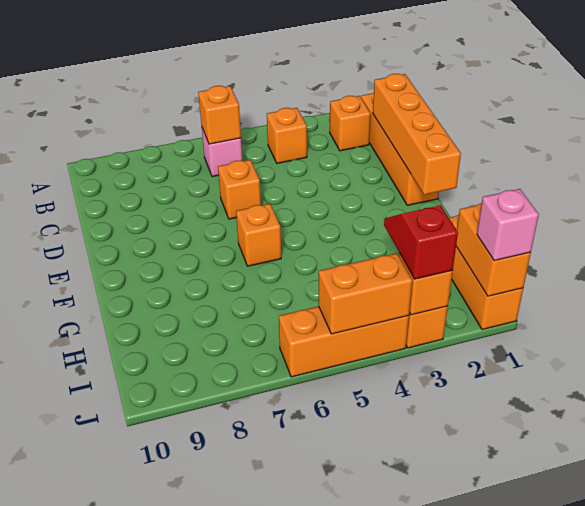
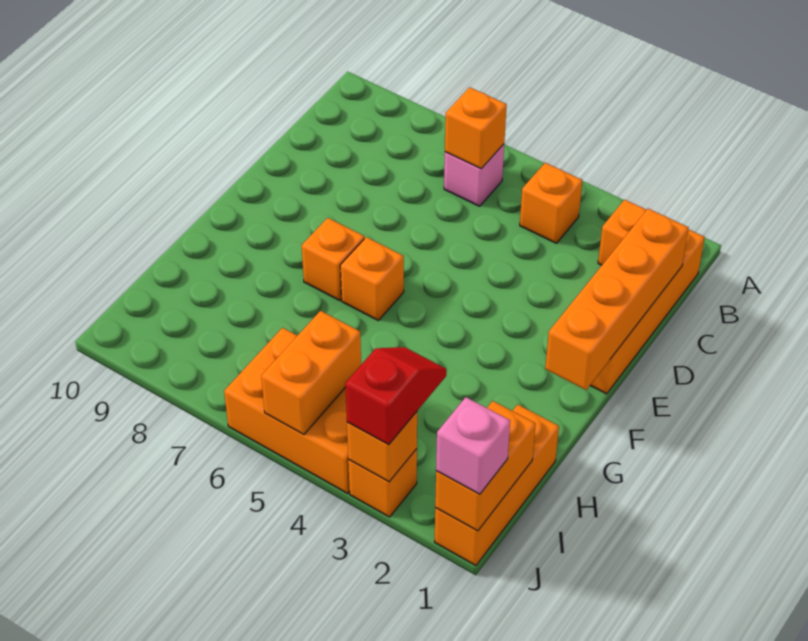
orange 1x1 brick [218,160,261,219] -> orange 1x1 brick moved to [302,218,364,301]
orange 1x3 brick [279,306,409,377] -> orange 2x3 brick [224,328,350,493]
orange 1x2 brick [319,253,412,334] -> orange 1x2 brick turned to [261,311,361,435]

